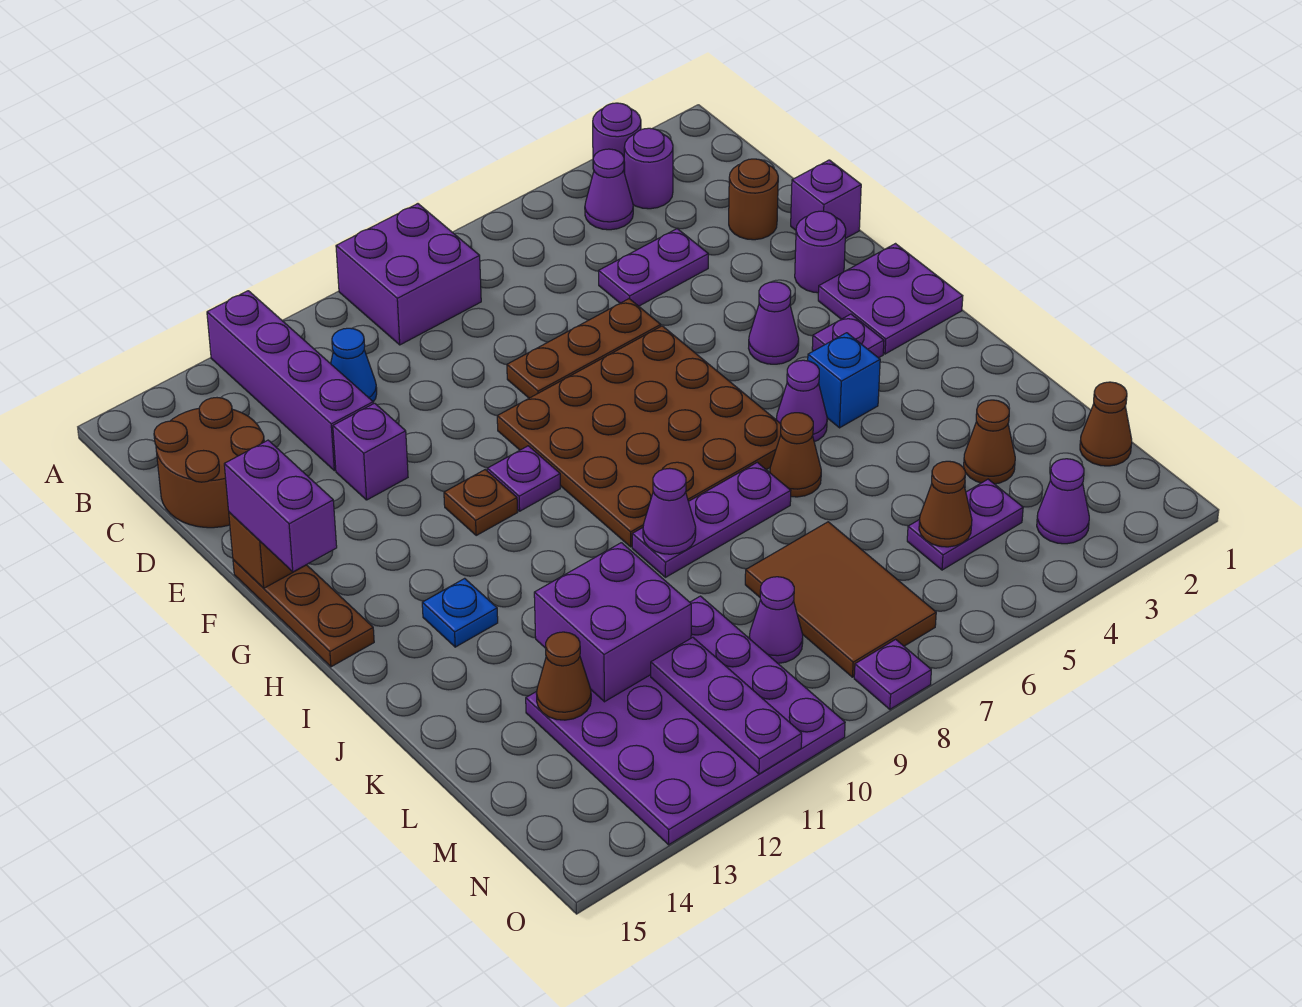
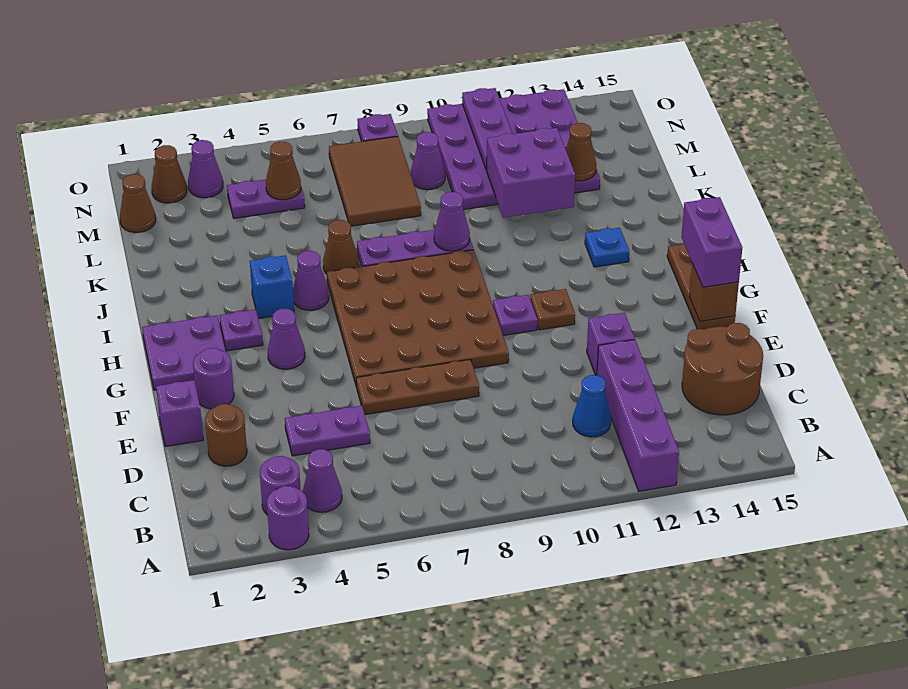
purple 2x2 brick [336,204,481,345] -> none
brown 1x1 cone [964,400,1015,484] -> brown 1x1 cone moved to [152,145,187,203]

